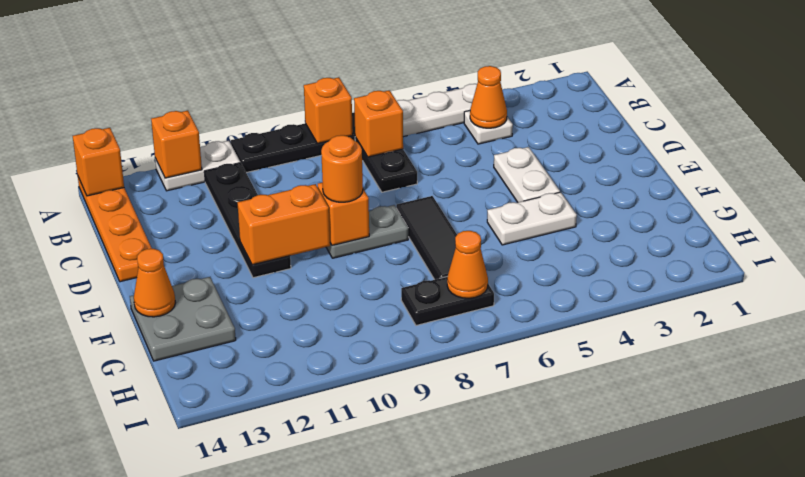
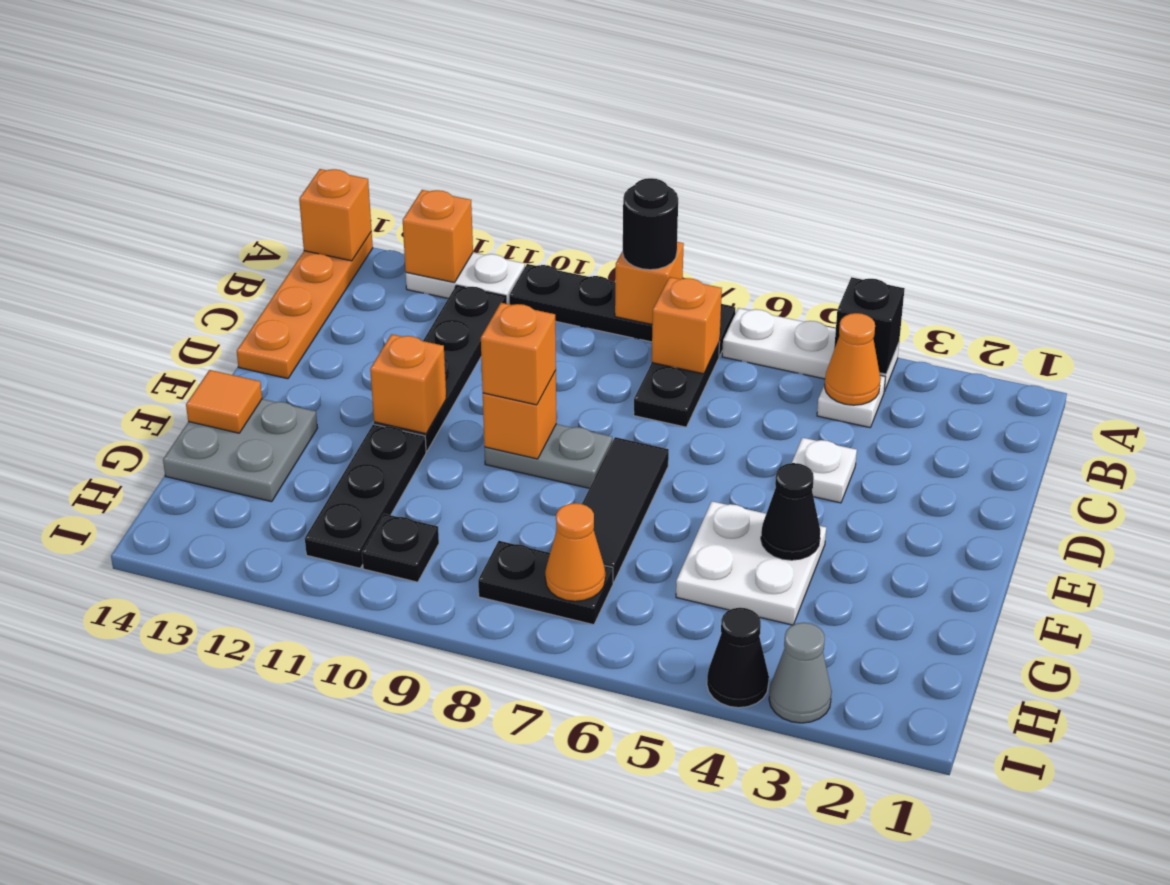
none -> black 1x1 brick [834,277,905,374]
none -> black 1x1 round brick [623,178,678,270]
white 1x2 plate [494,147,560,202] -> white 1x1 plate [792,438,857,503]
orange 1x1 round brick [321,135,363,202] -> orange 1x1 brick [481,303,556,405]
orange 1x2 brick [237,184,330,265] -> orange 1x1 brick [370,334,446,434]
white 1x2 plate [487,192,577,245] -> white 2x2 plate [676,501,826,625]
none -> black 1x1 cone [761,463,820,560]
none -> black 1x3 plate [305,424,426,568]
orange 1x1 cone [134,249,176,317] -> orange 1x1 tile [186,370,262,433]
none -> black 1x1 plate [362,514,439,582]
none -> grey 1x1 cone [769,623,832,723]
none -> black 1x1 cone [707,608,769,708]

